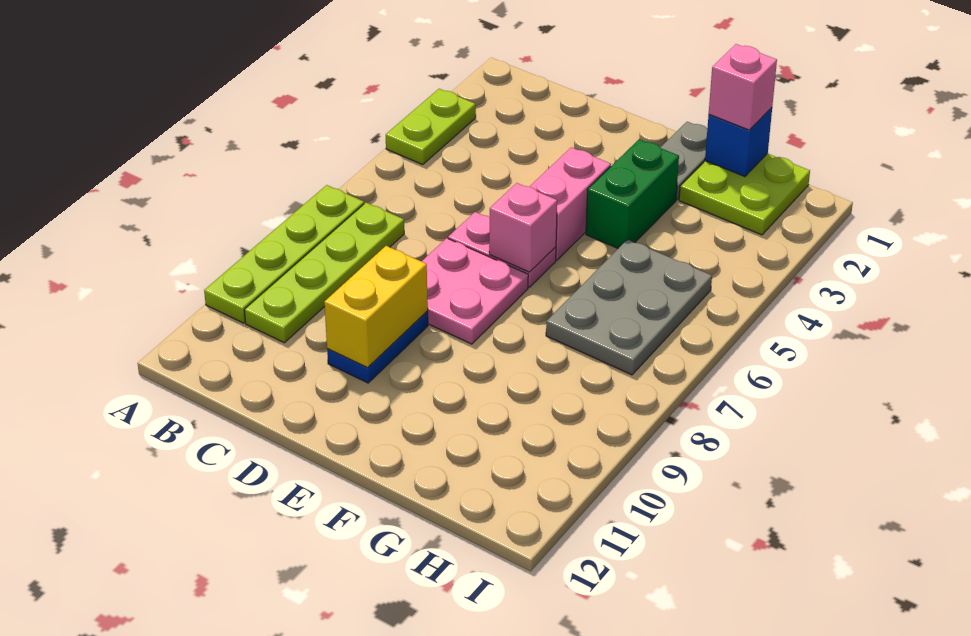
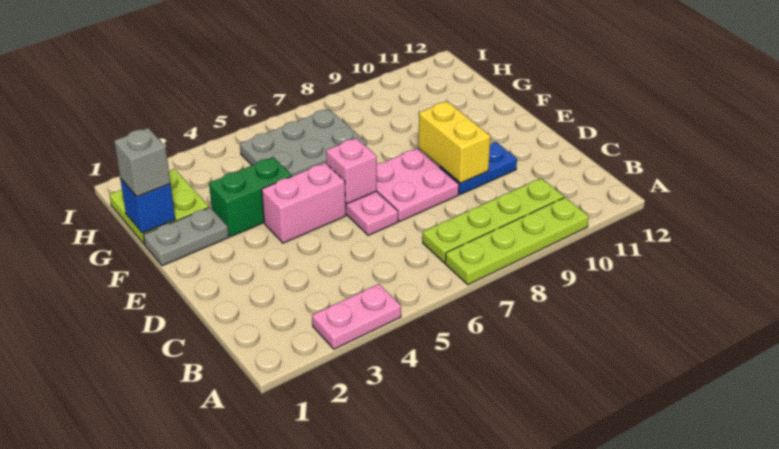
lime 1x2 plate [386,89,476,165] -> pink 1x2 plate [312,284,401,349]
yellow 1x2 brick [324,246,428,368] -> yellow 1x2 brick turned to [418,101,490,183]
pink 1x1 brick [709,44,777,130] -> grey 1x1 brick [114,128,170,197]

